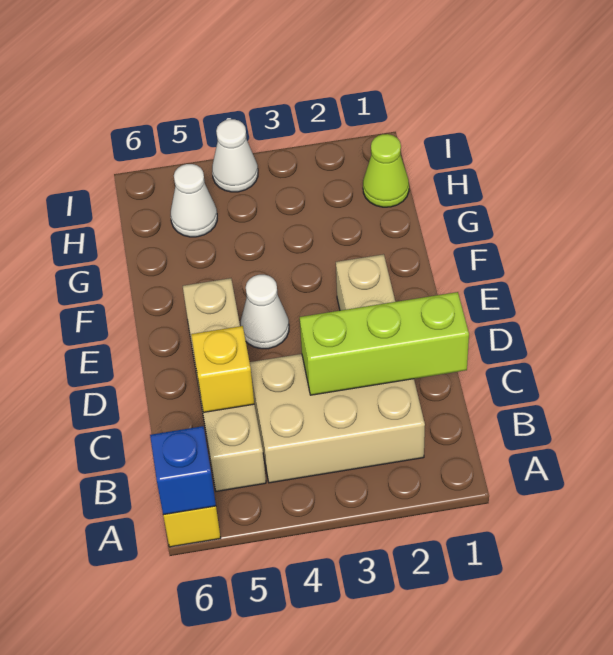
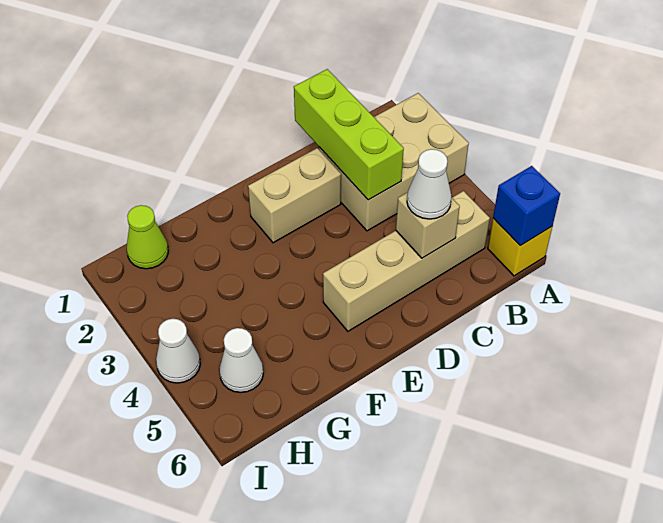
tan 2x3 brick [250,354,425,483] -> tan 2x3 brick turned to [319,93,469,231]
yellow 1x1 brick [191,326,254,412] -> tan 1x1 brick [396,192,460,258]
white 1x1 cone [241,275,289,349] -> white 1x1 cone moved to [407,149,452,219]

